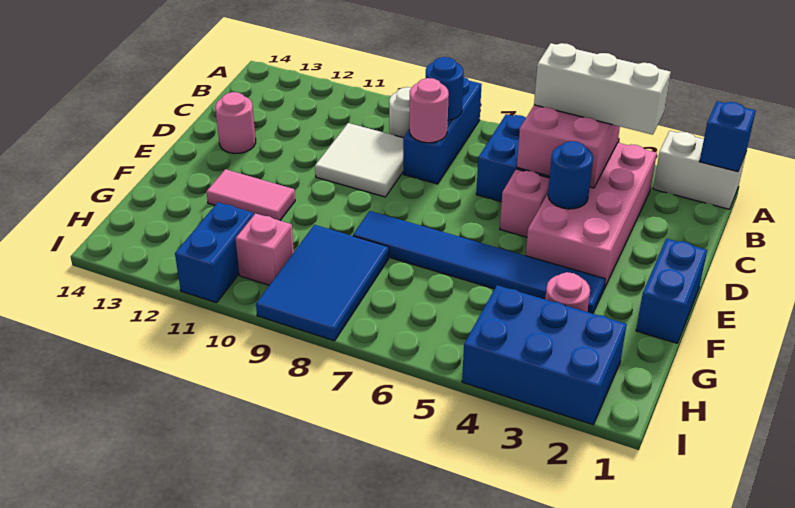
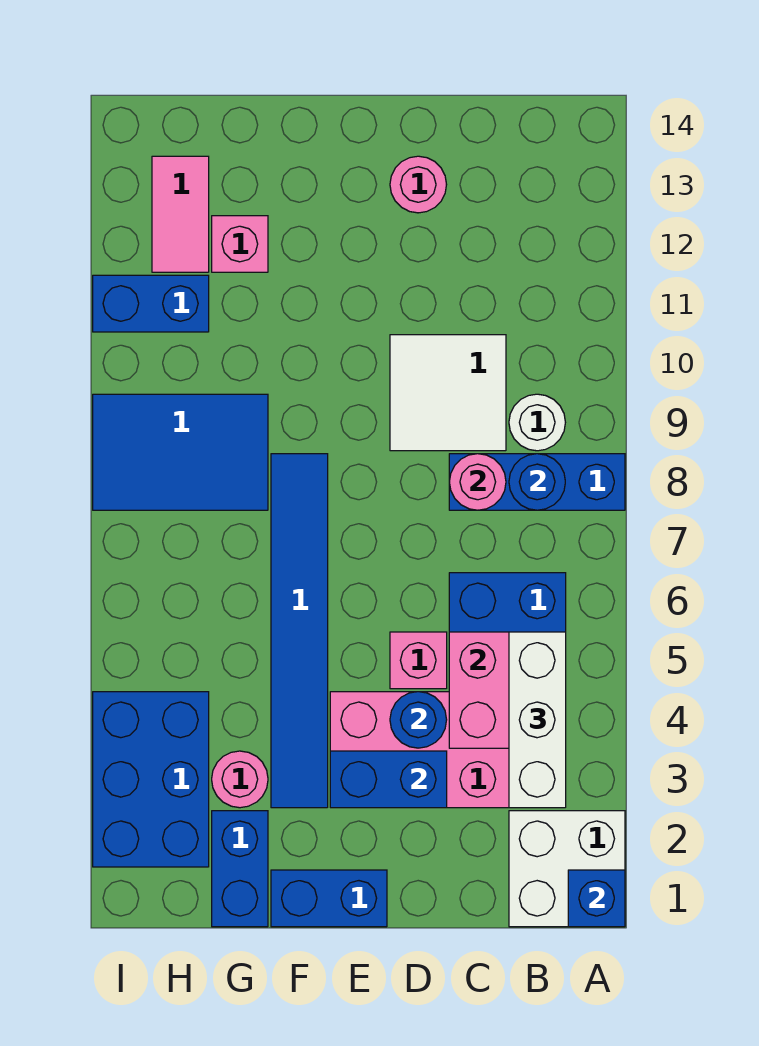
white 1x2 brick [653,131,746,209] -> white 2x2 brick [509,811,625,927]
none -> blue 1x2 brick [330,751,447,808]
pink 1x2 tile [206,169,295,220] -> pink 1x2 tile moved to [152,156,209,272]
none -> blue 1x2 brick [212,811,268,927]
pink 1x1 brick [236,213,294,285] -> pink 1x1 brick moved to [212,216,268,272]

